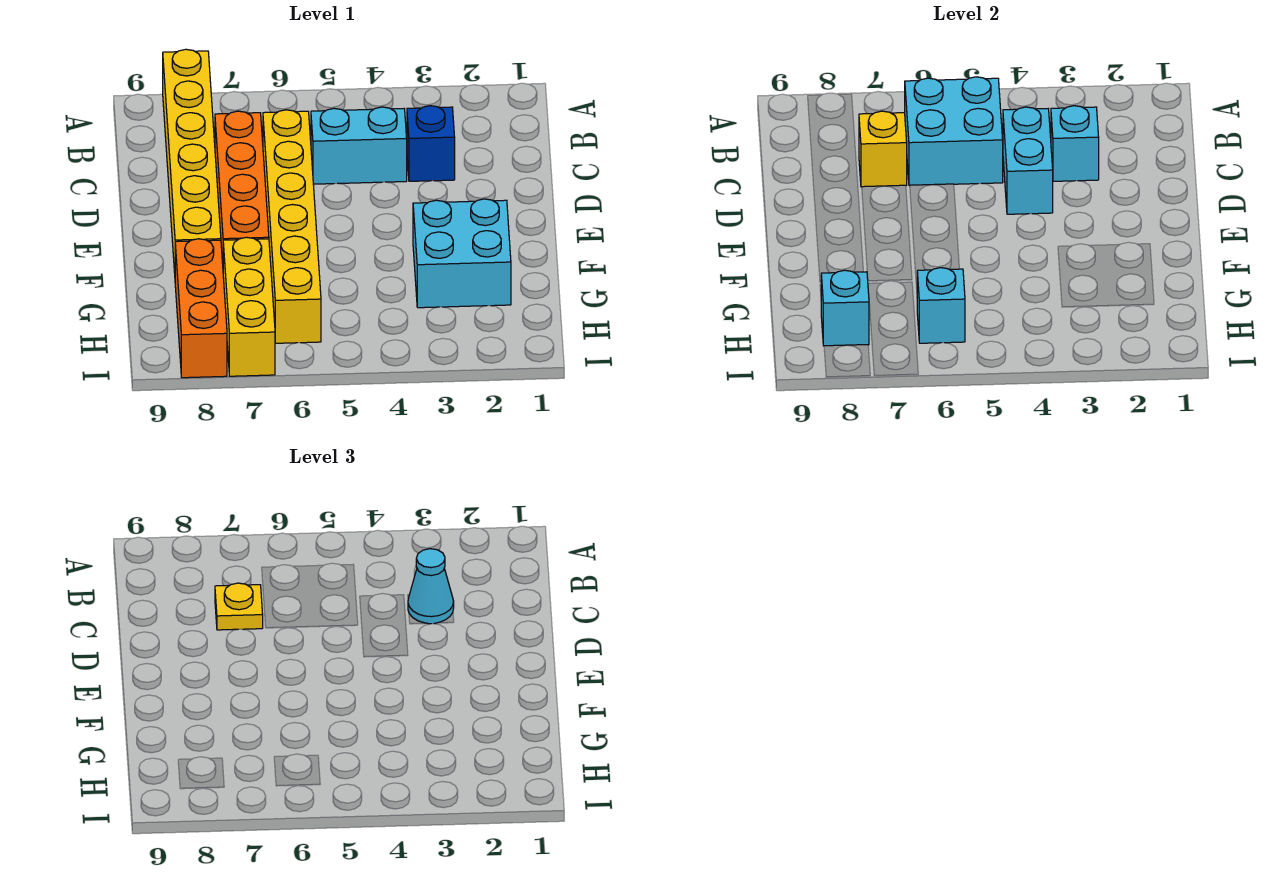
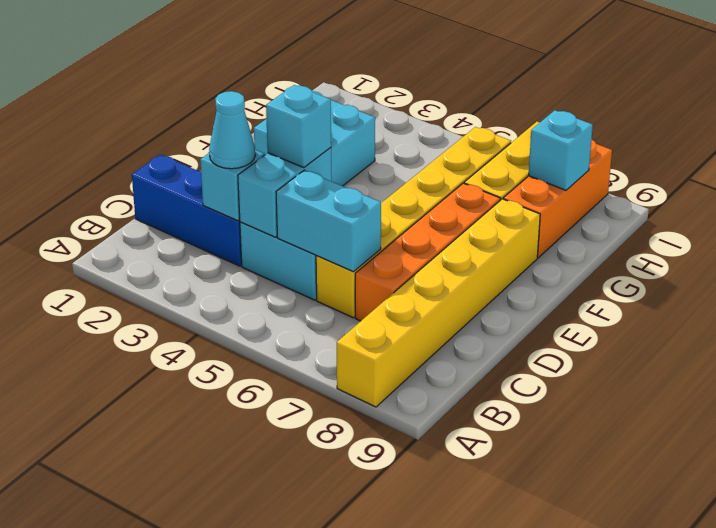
cyan 2x2 brick [905,77,1003,186] -> cyan 1x2 brick [276,170,381,272]
blue 1x1 brick [407,106,455,181] -> blue 1x3 brick [132,155,242,266]
yellow 1x1 brick [859,111,907,187] -> none
yellow 1x1 plate [215,583,263,630] -> none
cyan 1x1 brick [917,268,965,343] -> cyan 1x1 brick moved to [266,85,331,168]

